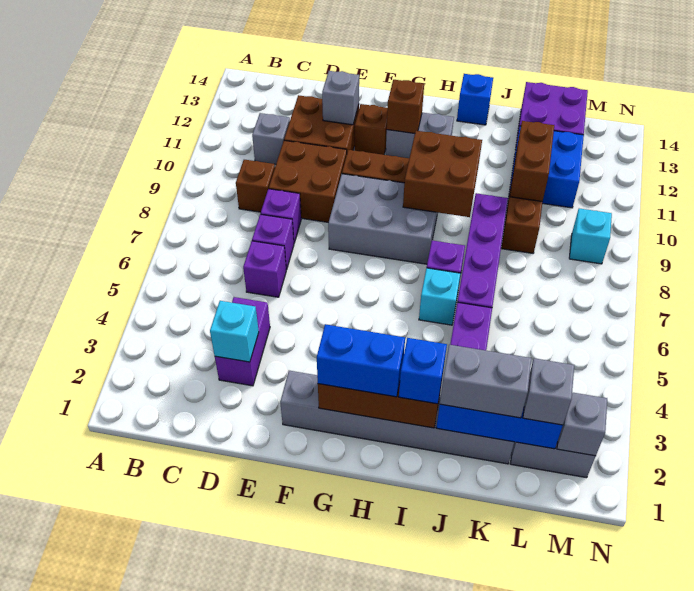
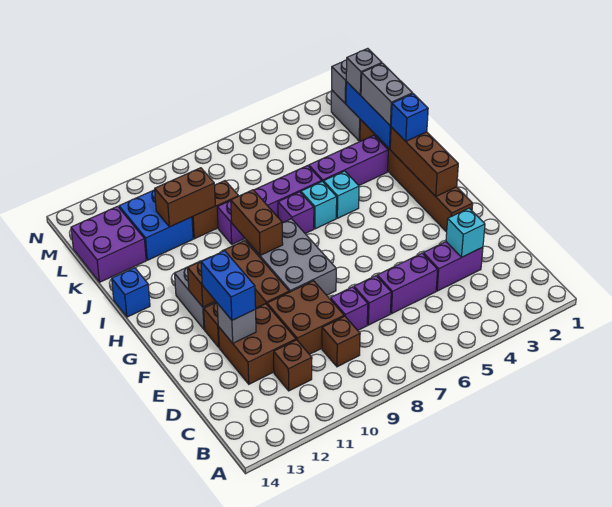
grey 1x1 brick [252,113,290,164] -> brown 1x1 brick [274,340,312,391]
purple 1x1 brick [243,241,286,297] -> purple 1x2 brick [377,253,438,314]
grey 1x6 brick [280,371,514,464] -> brown 1x6 brick [360,120,473,232]
blue 1x2 brick [317,324,405,397] -> blue 1x2 brick moved to [201,251,256,320]
brown 2x2 brick [403,131,482,217] -> brown 1x2 brick [231,190,283,256]
cyan 1x1 brick [569,209,612,264] -> cyan 1x1 brick moved to [324,171,359,218]

